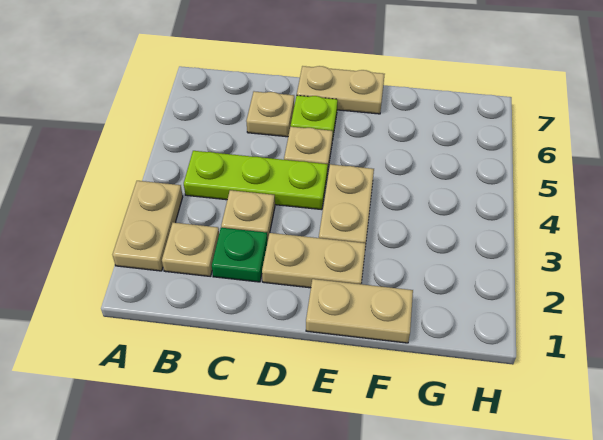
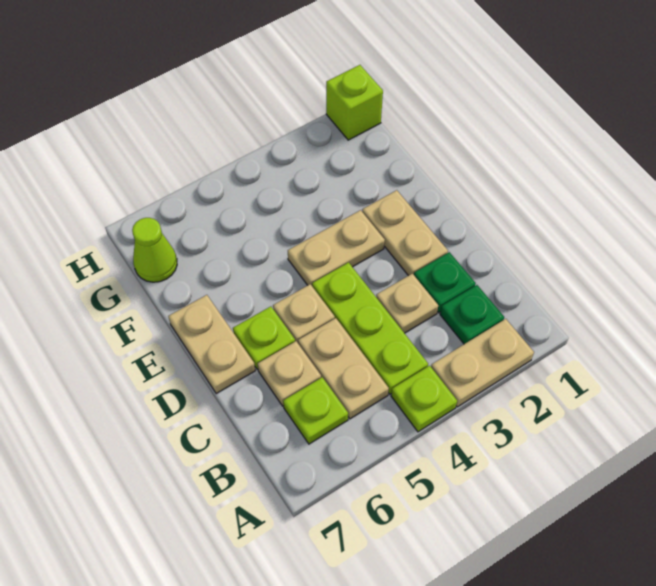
none -> lime 1x1 plate [391,366,457,432]
tan 1x1 plate [162,223,219,277] -> green 1x1 plate [440,285,504,344]
none -> lime 1x1 plate [283,377,348,444]
tan 1x2 plate [306,279,413,343] -> tan 1x2 plate moved to [298,318,389,419]
none -> lime 1x1 cone [132,218,177,282]
none -> lime 1x1 brick [326,65,383,140]

